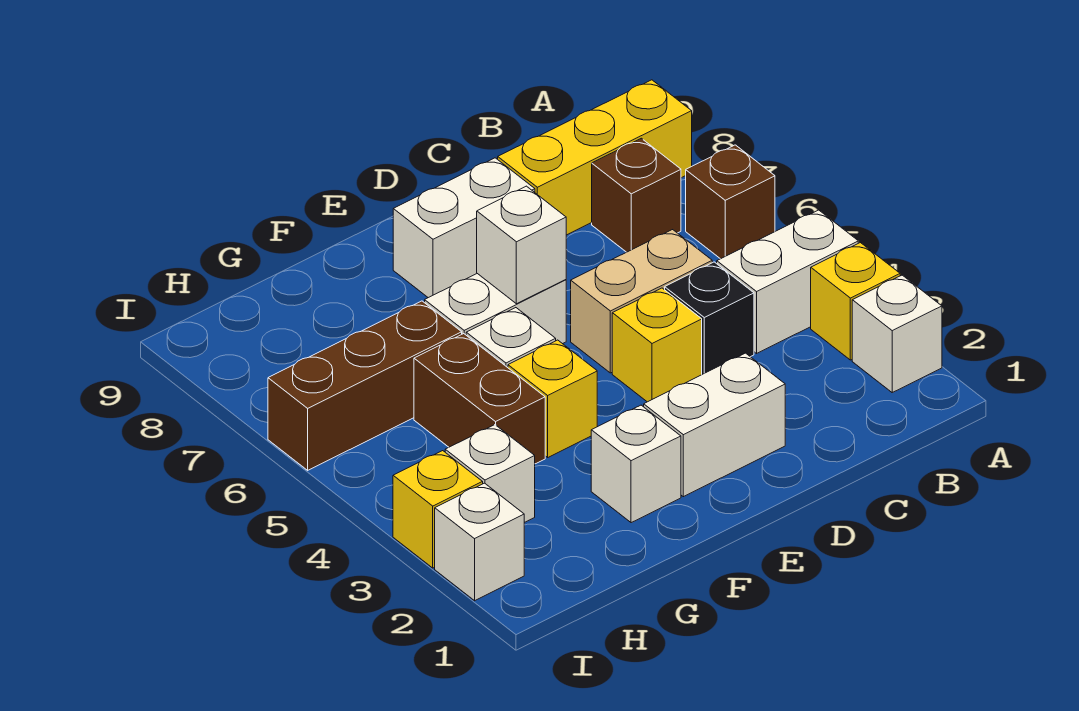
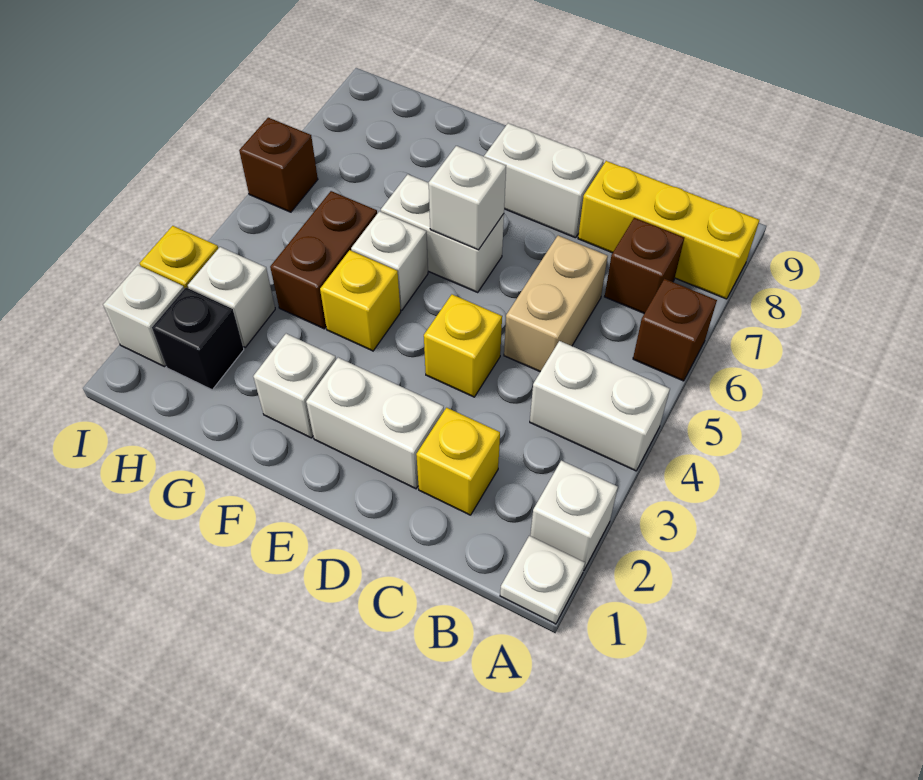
none -> white 1x1 plate [500,536,585,624]
yellow 1x1 brick [811,243,900,360] -> yellow 1x1 brick moved to [416,408,500,515]
black 1x1 brick [665,262,754,374] -> black 1x1 brick moved to [152,287,244,390]
tan 1x2 brick [571,230,712,373] -> tan 1x2 brick turned to [504,236,608,372]
brown 1x3 brick [268,301,462,470] -> brown 1x1 brick [239,118,318,212]

